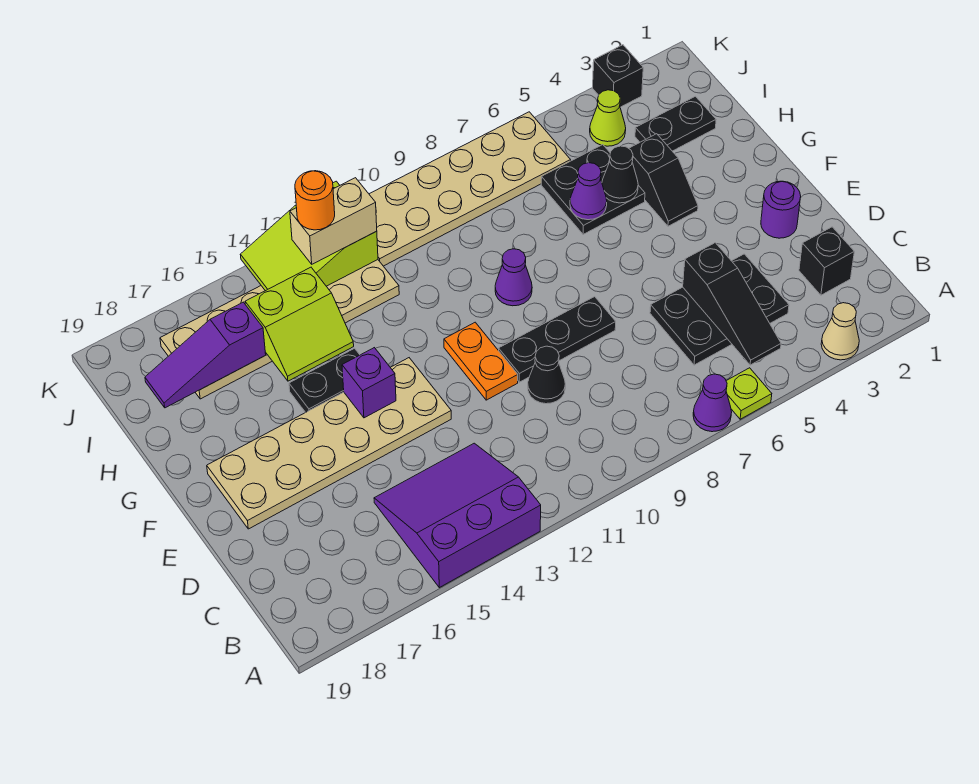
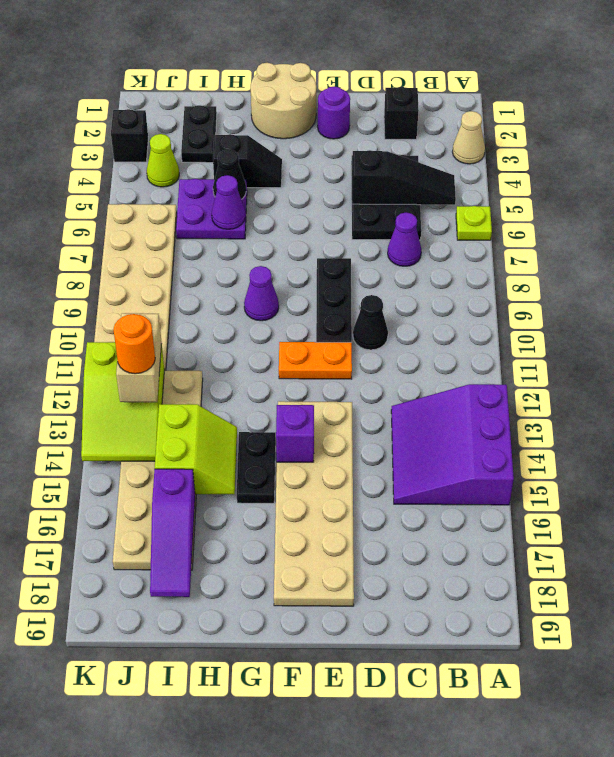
purple 1x1 cone [693,374,732,432] -> purple 1x1 cone moved to [388,212,421,266]
none -> tan 2x2 round brick [251,63,316,139]
black 2x2 plate [541,145,645,234] -> purple 2x2 plate [176,179,247,239]

